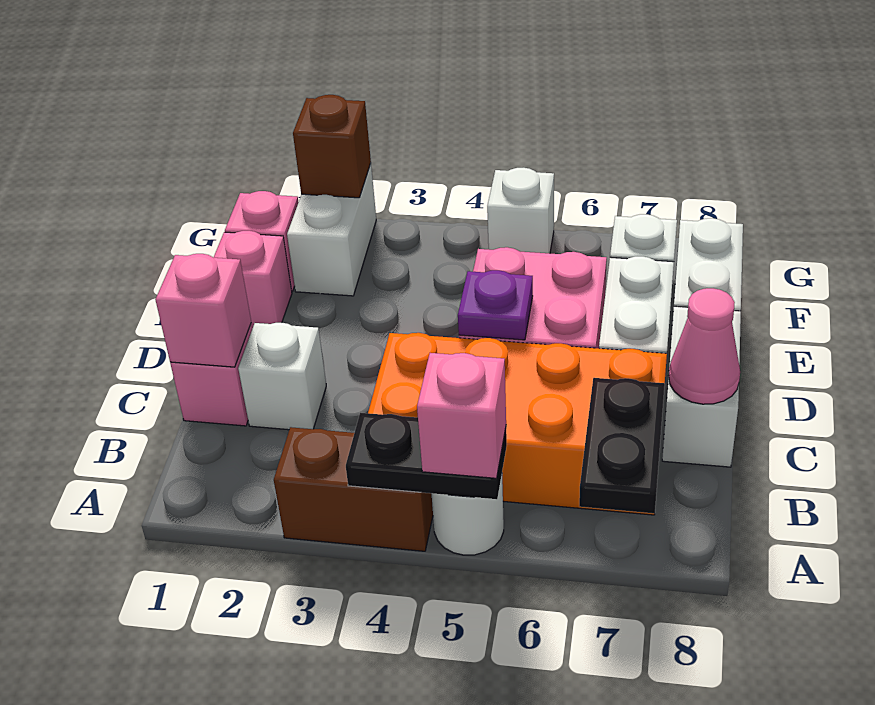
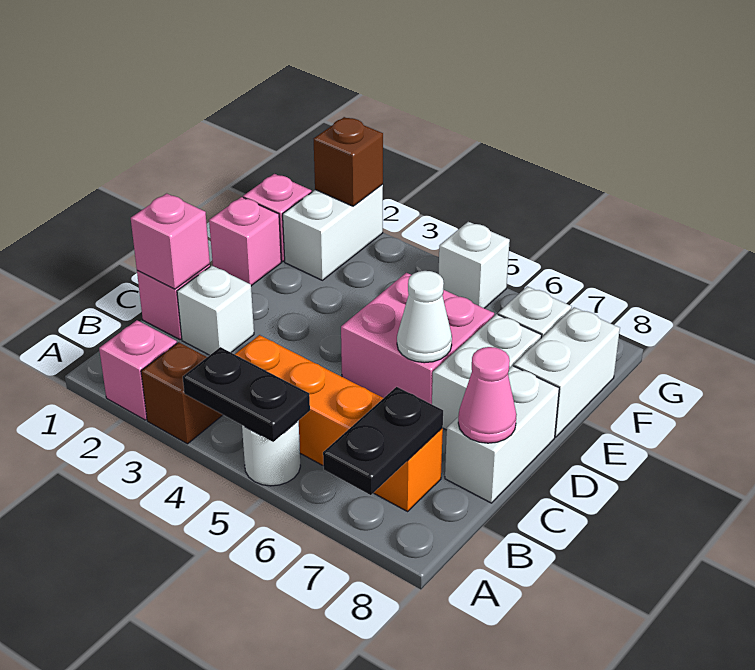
brown 1x2 brick [274,427,433,551] -> brown 1x1 brick [141,342,222,444]
pink 1x1 brick [417,353,506,478] -> pink 1x1 brick moved to [99,320,177,420]
orange 2x4 brick [368,333,667,515] -> orange 1x4 brick [235,335,443,511]
purple 1x1 plate [458,270,533,340] -> none
none -> white 1x1 cone [397,271,452,363]

